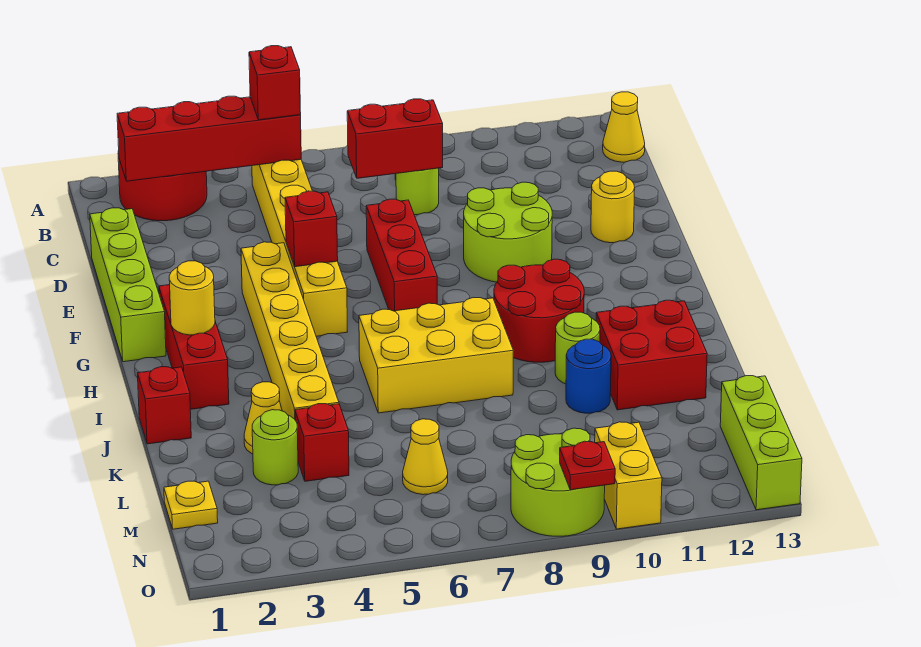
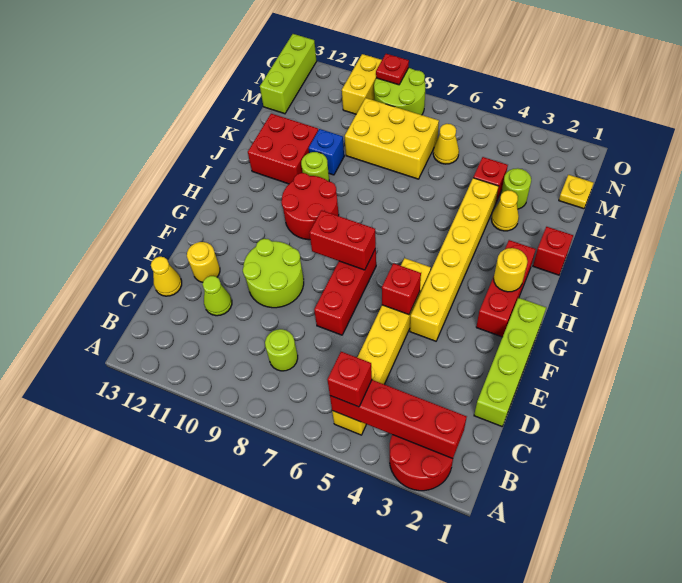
yellow 1x1 cone [603,92,645,162] -> yellow 1x1 cone moved to [151,257,182,296]
red 1x2 brick [347,99,443,178] -> red 1x2 brick moved to [309,210,376,270]
none -> lime 1x1 cone [202,276,232,316]
yellow 2x3 brick [359,297,513,413] -> yellow 2x3 brick moved to [345,98,439,179]
blue 1x1 round brick [566,339,611,413] -> blue 1x1 brick [309,129,344,175]

